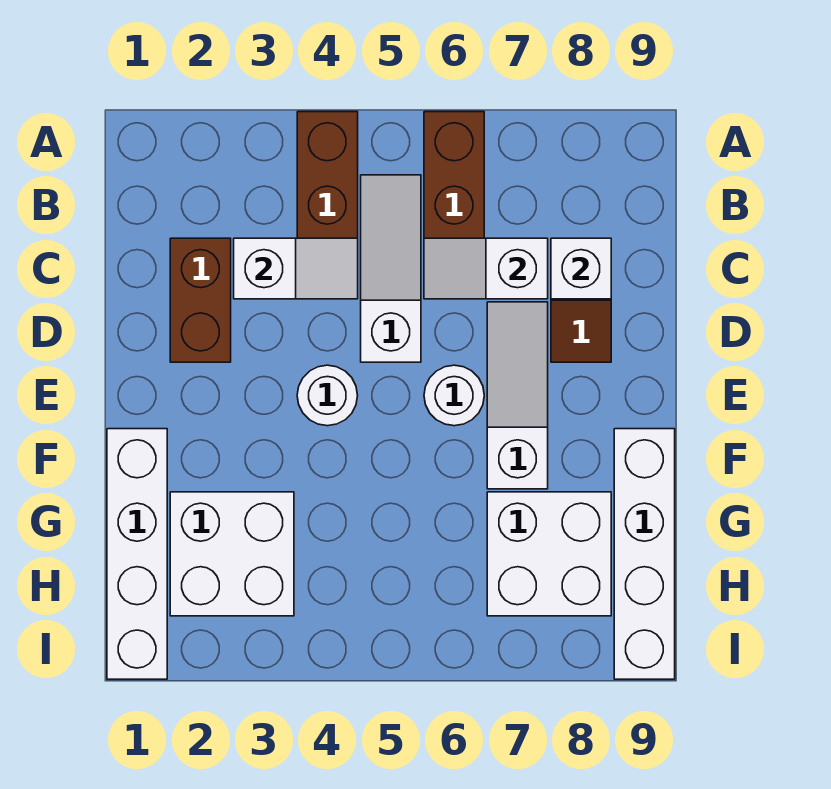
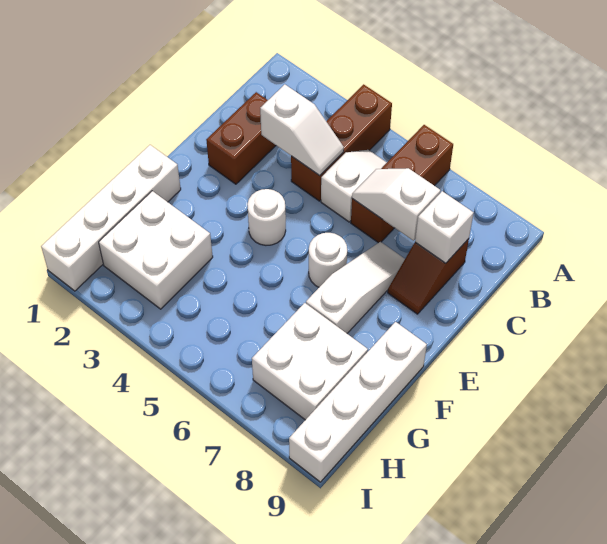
white 1x3 slope [361,175,421,362] -> white 1x2 slope [321,150,387,222]

